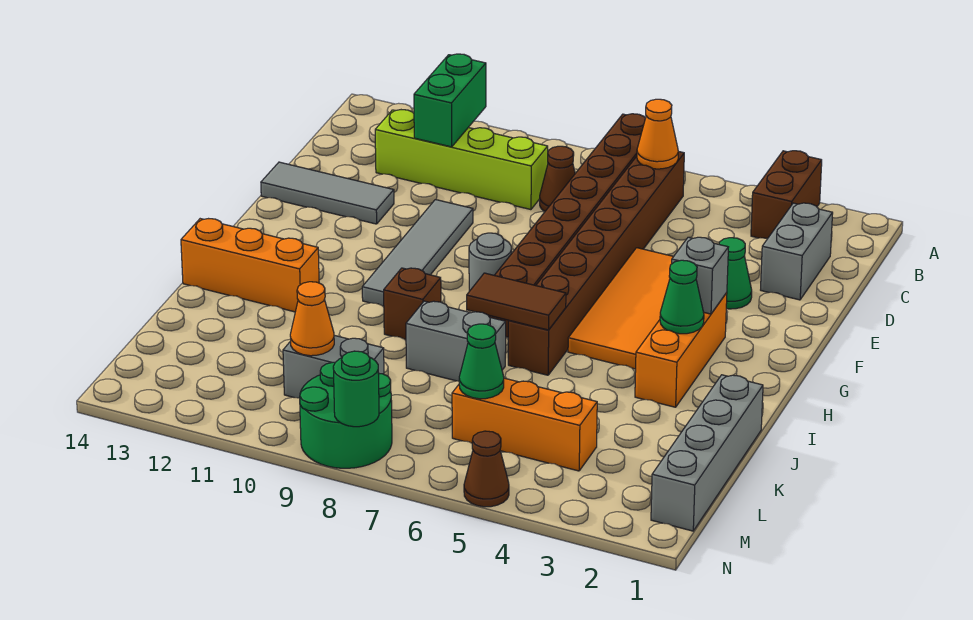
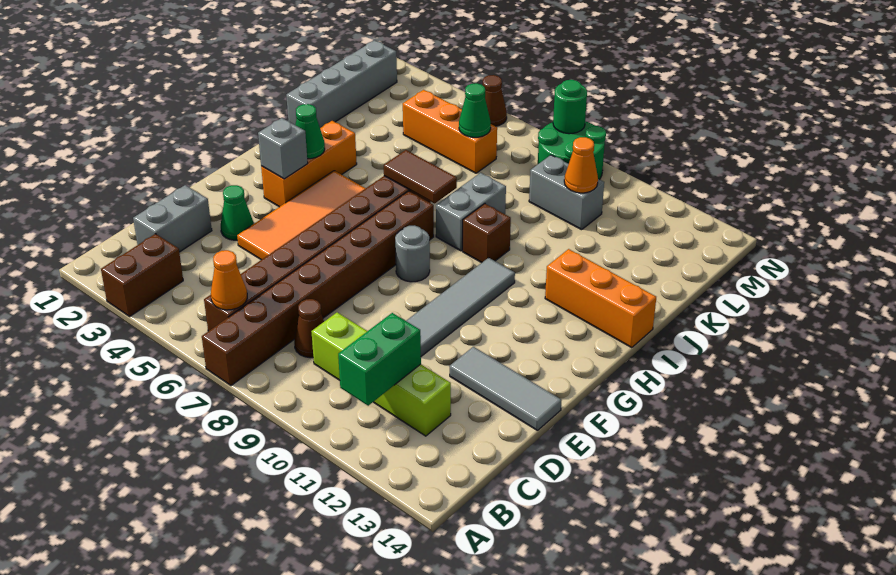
grey 1x2 brick [406,301,506,381] -> grey 1x2 brick turned to [436,173,506,251]

